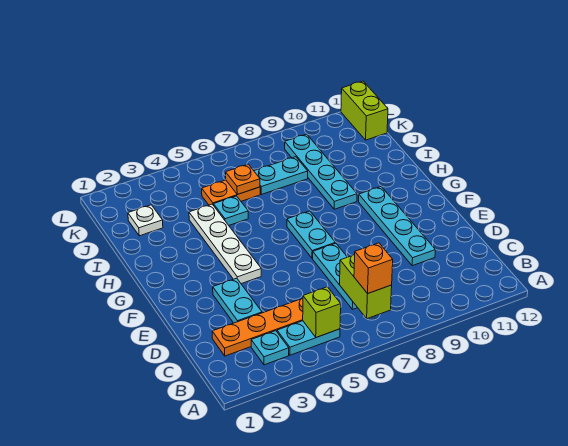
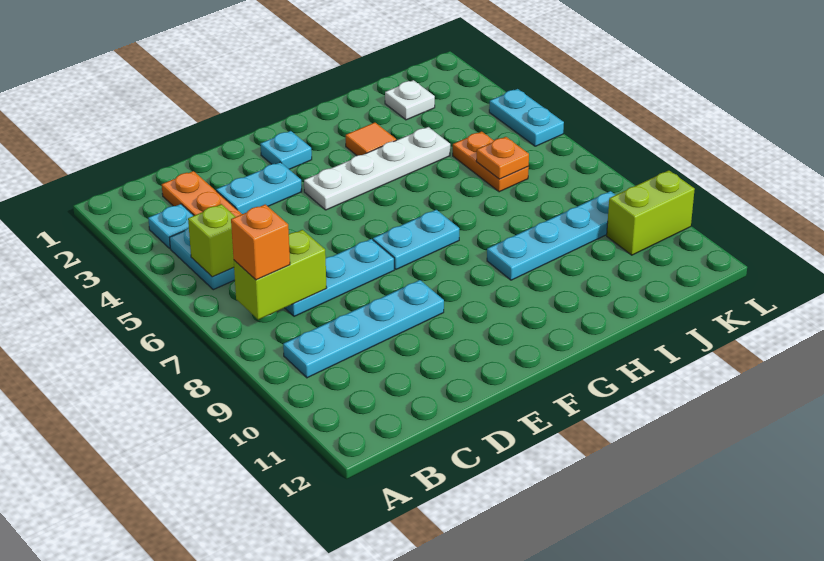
cyan 1x4 plate [359,187,435,266] -> cyan 1x4 plate moved to [283,280,444,378]
none -> orange 1x1 tile [346,122,396,156]
cyan 1x1 plate [214,196,248,225] -> cyan 1x1 plate moved to [260,131,312,169]
cyan 1x2 plate [254,157,308,194] -> cyan 1x2 plate moved to [489,89,564,146]
lime 1x2 brick [341,81,388,140] -> lime 1x2 brick moved to [607,170,695,255]

